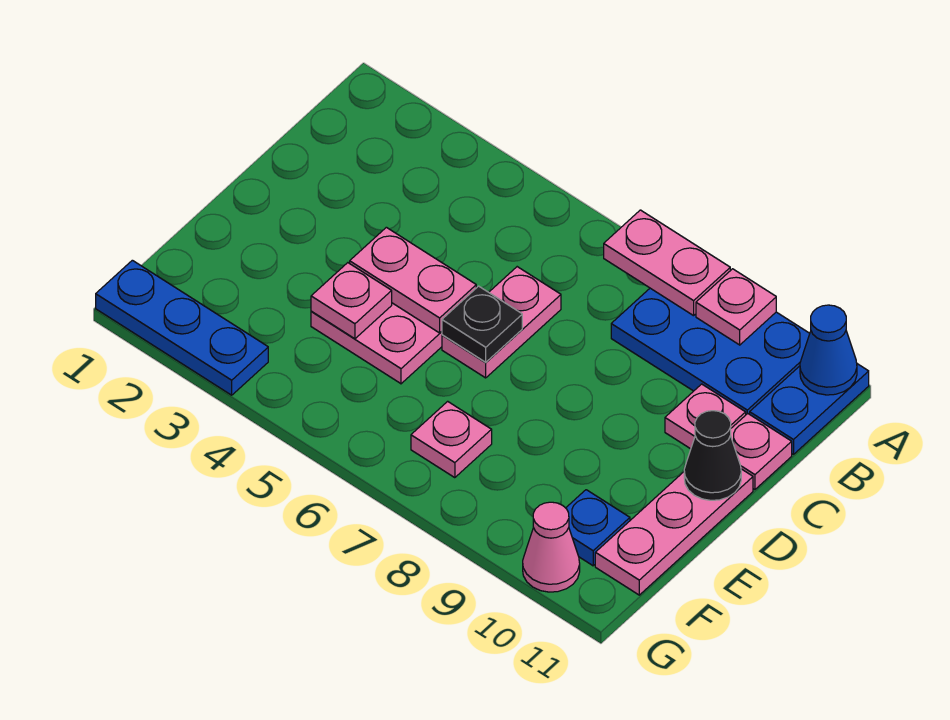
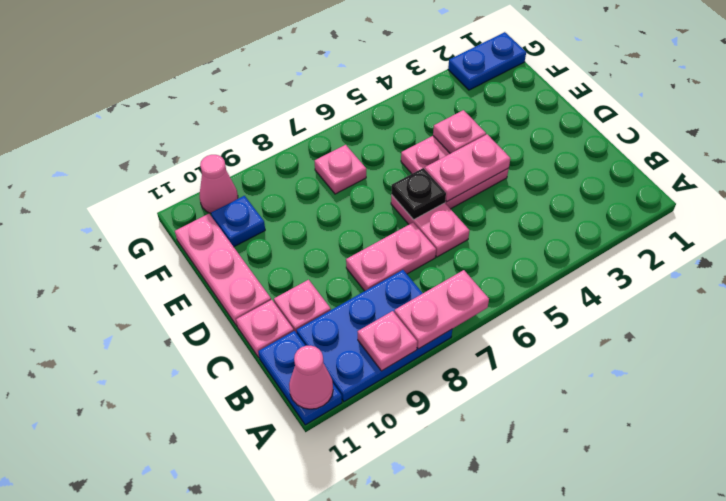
blue 1x1 cone [800,305,857,395] -> pink 1x1 cone [289,346,333,409]
none -> pink 1x2 plate [346,223,436,291]
black 1x1 cone [684,411,741,500] -> none
blue 1x3 plate [96,260,268,395] -> blue 1x2 plate [448,32,526,90]

